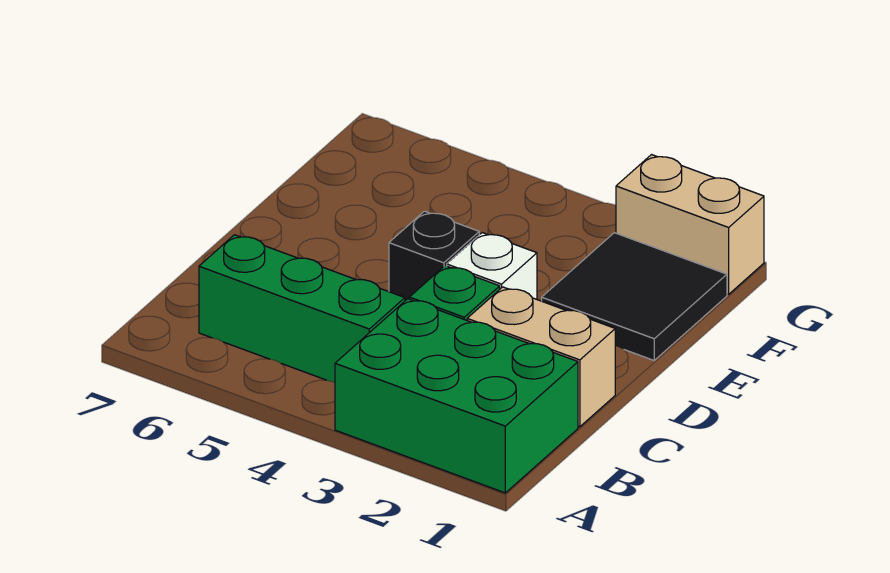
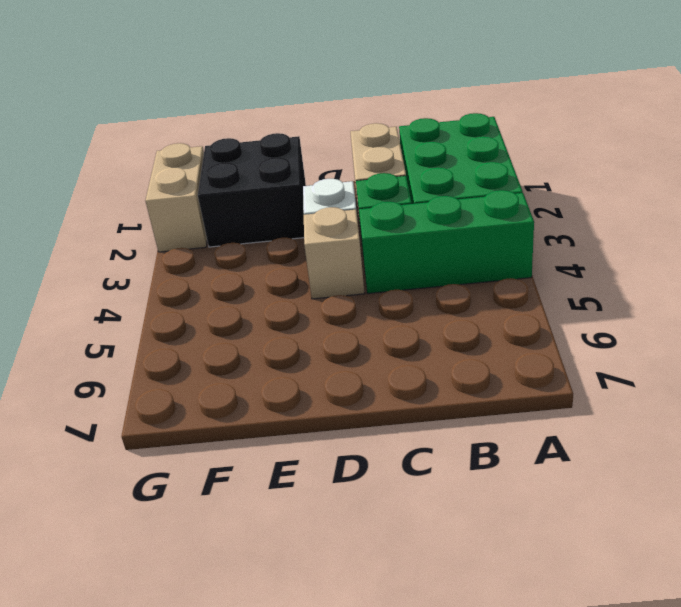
green 1x3 brick [199,235,405,383] -> green 1x3 brick turned to [359,190,534,293]
black 1x1 brick [389,211,479,301] -> tan 1x1 brick [304,207,365,299]
black 2x2 tile [542,233,727,360] -> black 2x2 brick [198,133,306,247]

